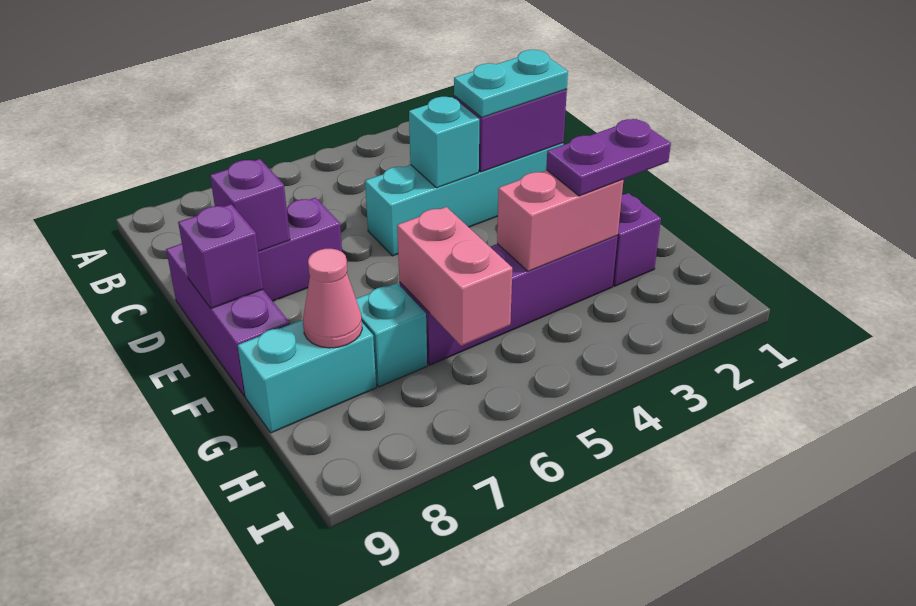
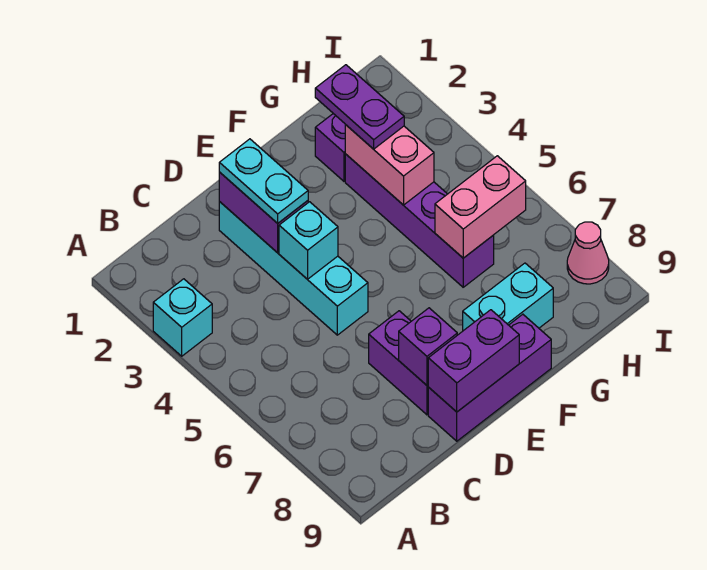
purple 1x1 brick [178,204,263,309] -> purple 1x2 brick [428,310,519,412]
cyan 1x1 brick [356,283,427,387] -> cyan 1x1 brick moved to [153,279,212,356]
cyan 1x2 brick [238,320,376,433] -> cyan 1x2 brick turned to [463,263,553,331]
pink 1x1 cone [303,249,362,348] -> pink 1x1 cone moved to [567,222,609,284]

